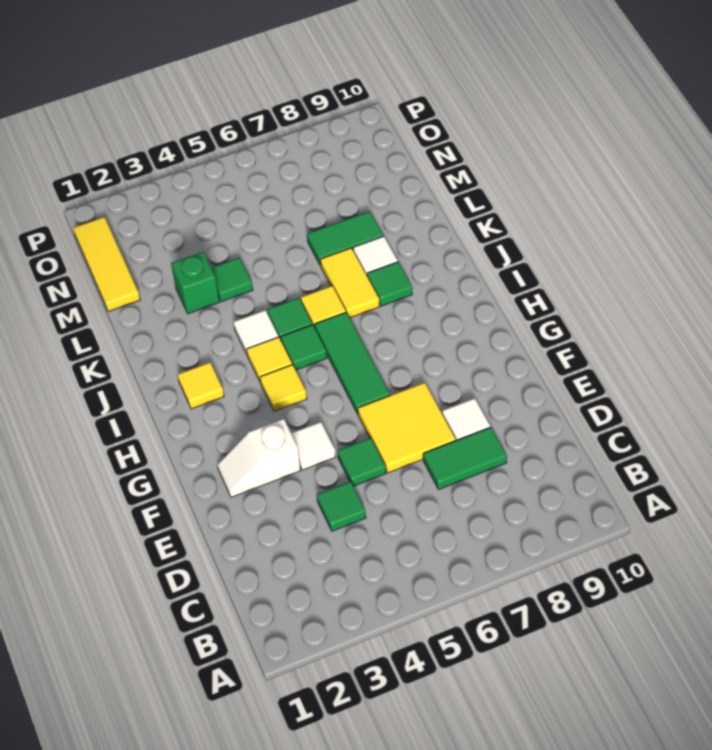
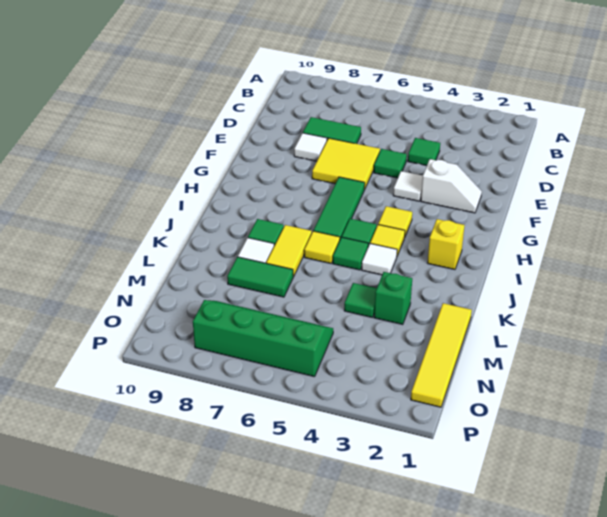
yellow 1x1 tile [177,362,224,409] -> yellow 1x1 brick [427,219,464,269]
yellow 1x3 tile [73,217,140,312] -> yellow 1x4 tile [411,303,472,407]
none -> green 2x4 slope [193,300,333,377]

